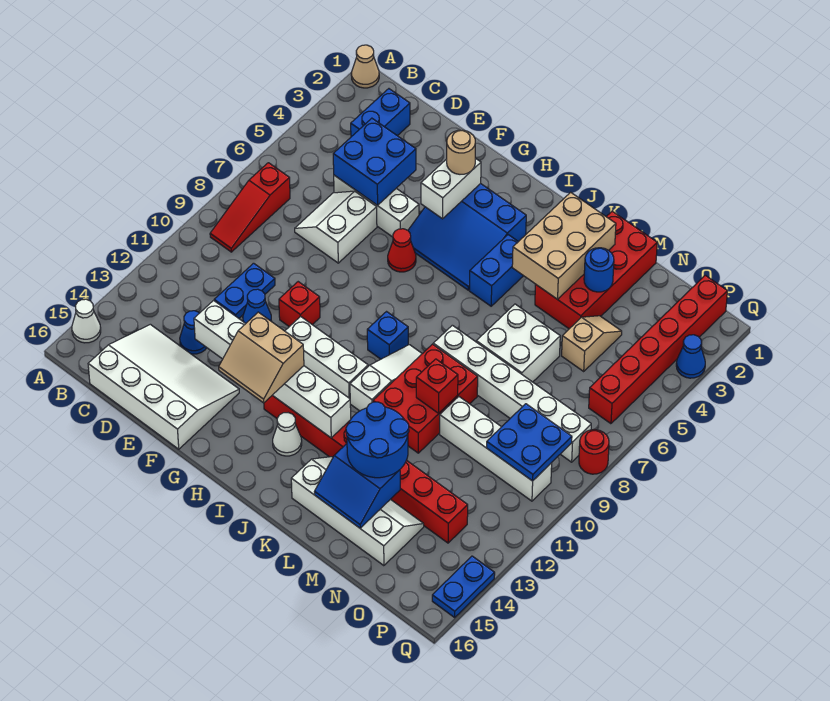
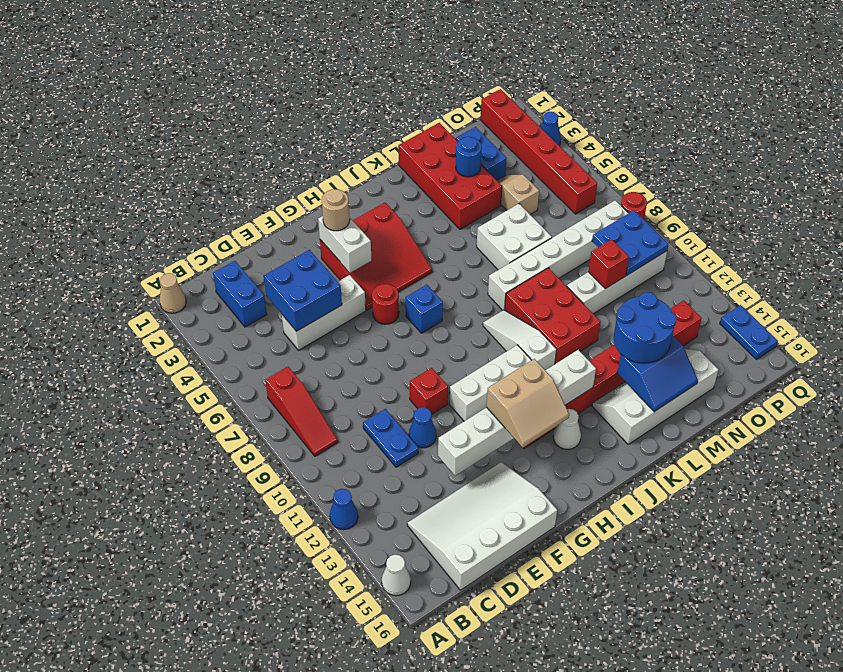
white 2x2 slope [295,191,377,263] -> none
blue 1x1 cone [180,311,207,354] -> blue 1x1 cone moved to [330,489,358,530]
blue 3x3 slope [408,184,526,290] -> red 3x3 slope [320,203,432,310]
red 1x1 cone [388,229,416,272] -> red 1x1 round brick [372,284,399,324]
blue 1x1 brick [367,312,408,359] -> blue 1x1 brick moved to [406,285,443,333]
blue 1x2 brick [469,235,523,306] -> blue 1x2 brick moved to [456,127,507,180]
tan 2x3 brick [512,192,616,299] -> none
red 1x1 brick [416,359,458,413] -> red 1x1 brick moved to [588,239,629,289]

